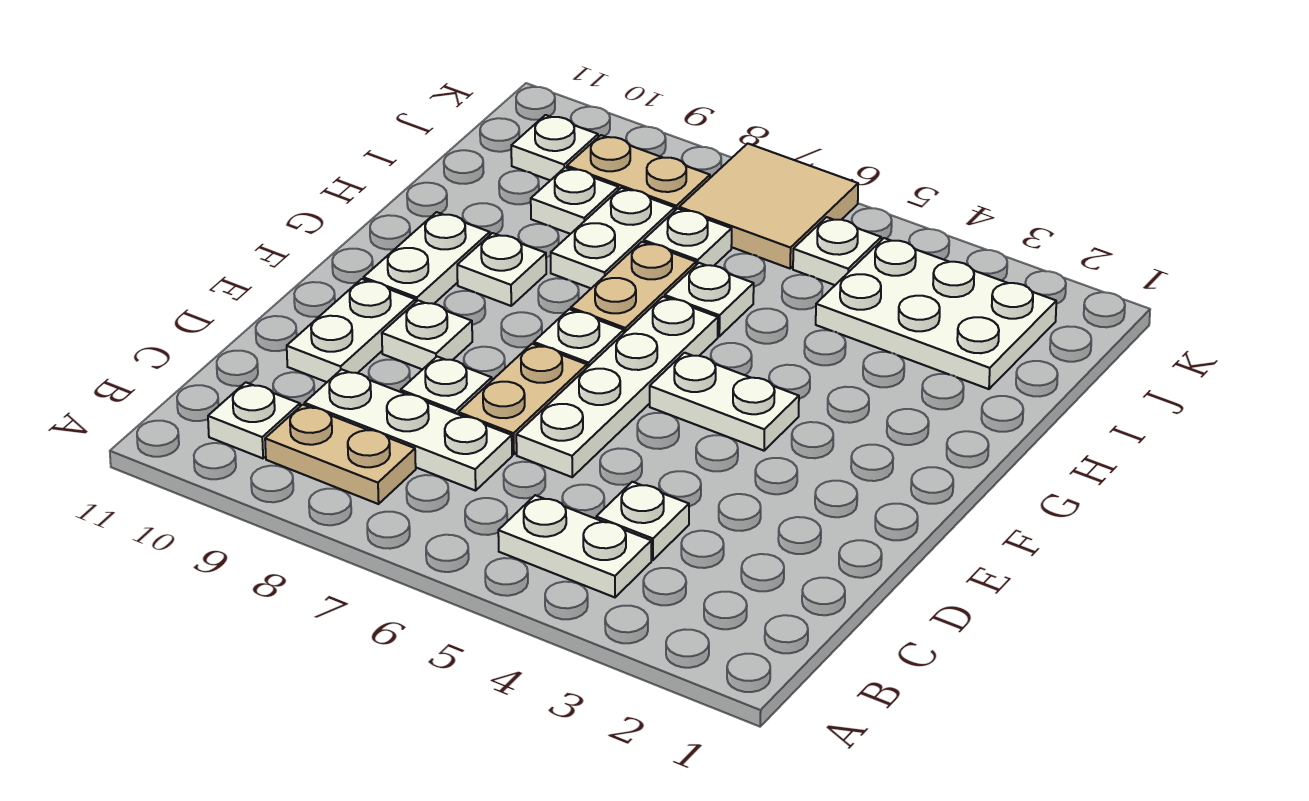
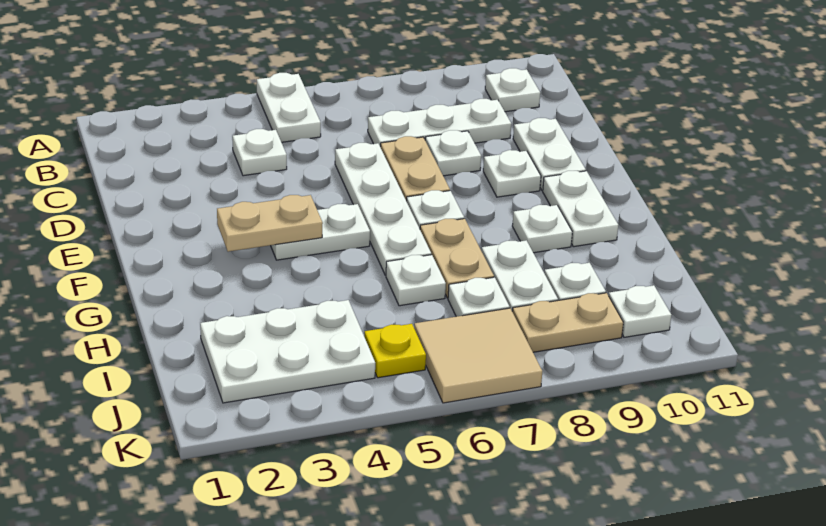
white 1x2 plate [498,495,651,597] -> white 1x2 plate turned to [257,73,321,142]
tan 1x2 plate [265,405,416,504] -> tan 1x2 plate moved to [217,195,323,252]
white 1x1 plate [793,217,881,285] -> yellow 1x1 plate [364,324,426,378]

